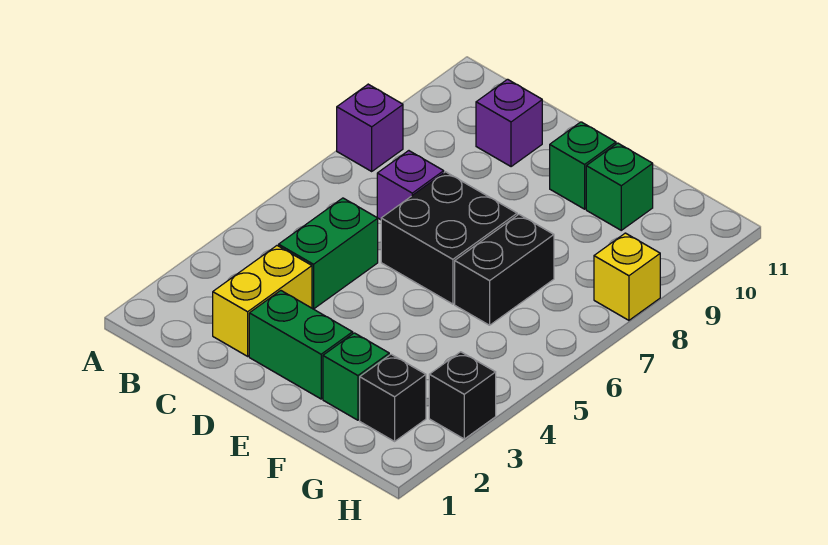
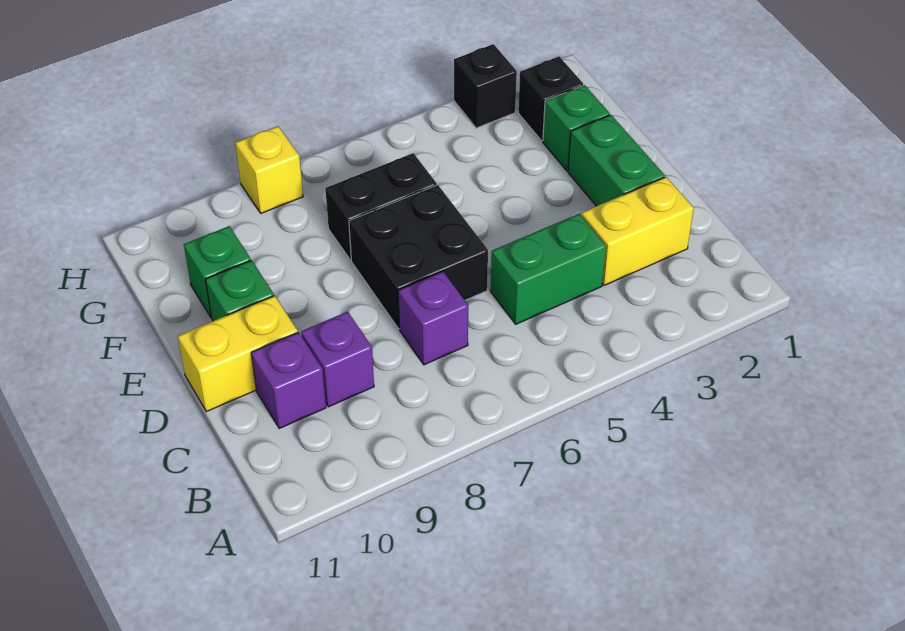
purple 1x1 brick [337,84,403,171] -> purple 1x1 brick moved to [301,312,374,407]
none -> yellow 1x2 brick [178,296,298,412]

